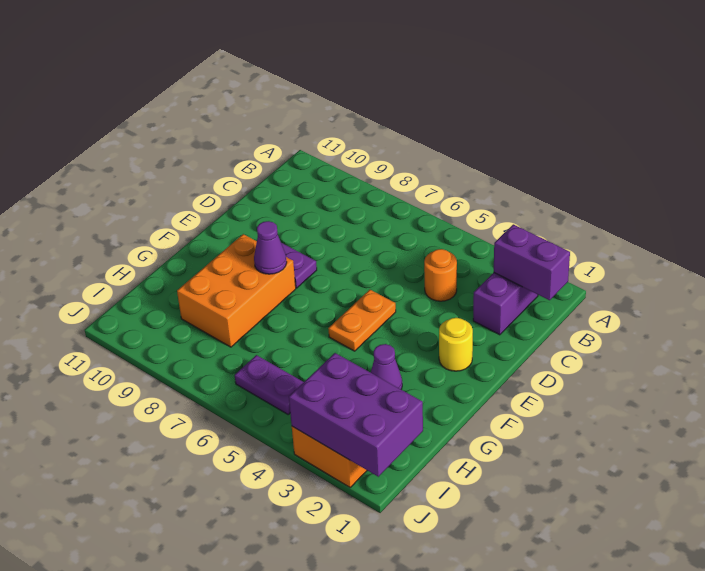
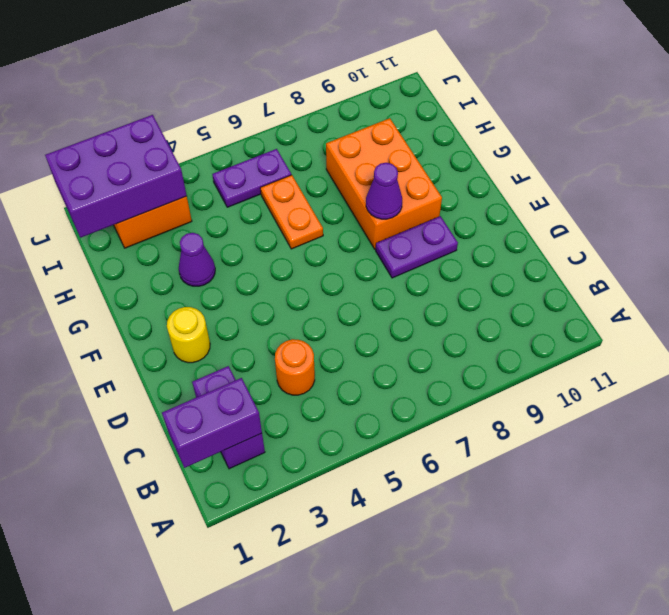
orange 1x2 plate [328,290,396,351] -> orange 1x2 plate moved to [261,175,323,249]

